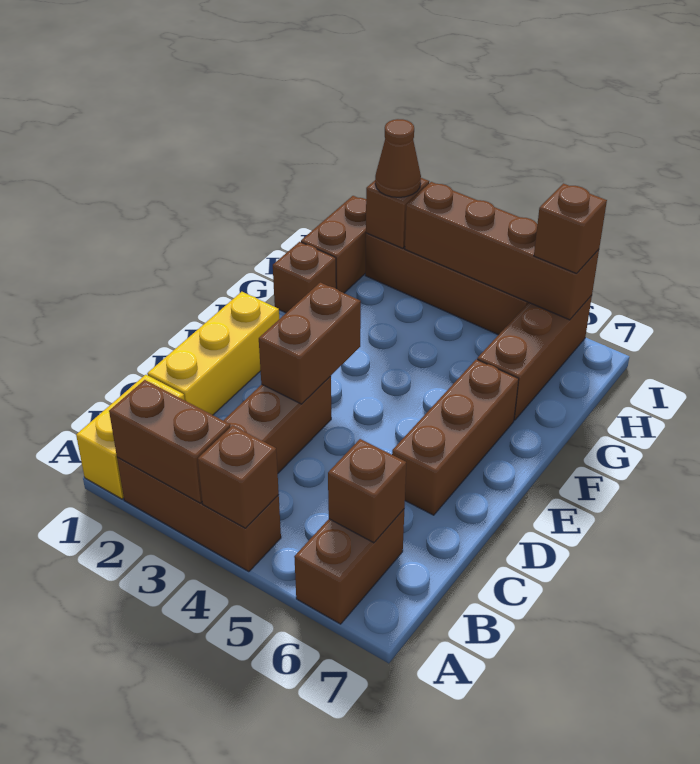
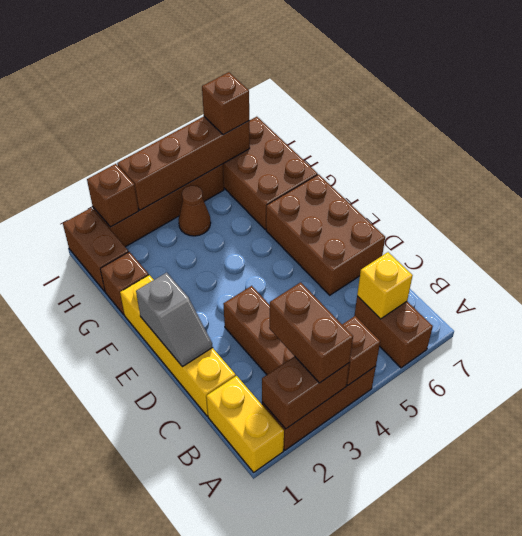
brown 1x1 brick [328,439,406,543] -> yellow 1x1 brick [357,252,413,319]
yellow 1x3 brick [147,292,279,415] -> yellow 1x4 brick [120,275,236,416]
none -> grey 1x2 slope [136,273,213,367]
brown 1x2 brick [259,283,361,404] -> brown 1x2 brick moved to [269,282,353,383]
brown 1x3 brick [392,359,519,515] -> brown 2x3 brick [266,174,385,295]
brown 1x3 brick [477,295,592,420] -> brown 2x3 brick [223,117,318,229]
brown 1x1 cone [375,119,421,197] -> brown 1x1 cone moved to [178,185,211,236]

